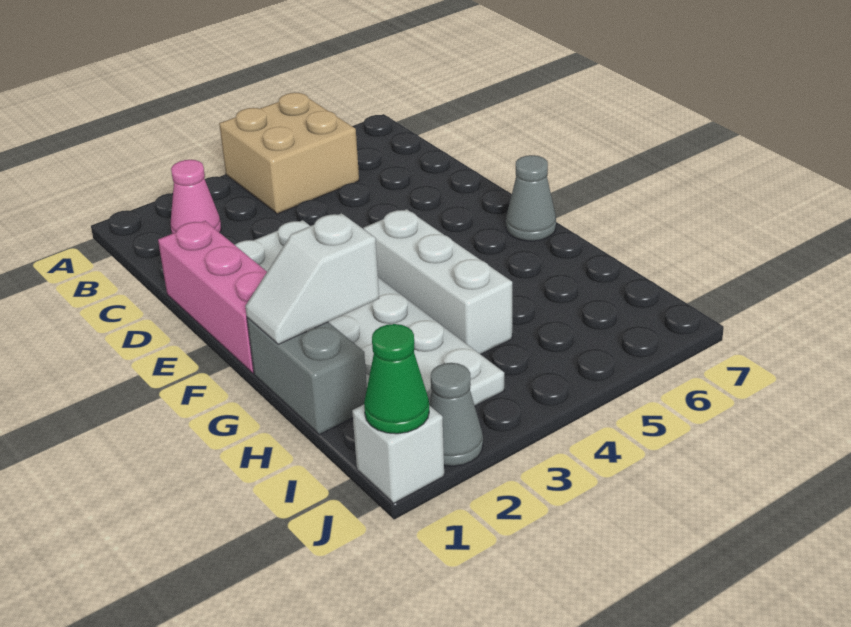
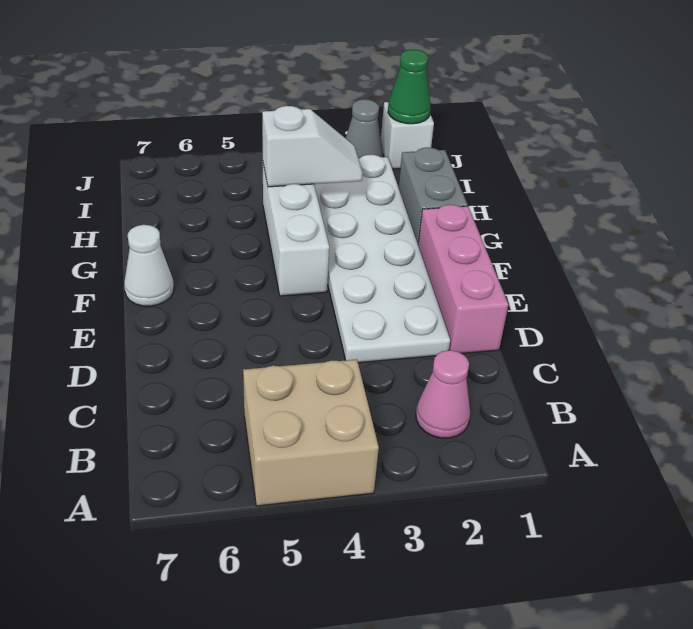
grey 1x1 cone [506,155,556,241] -> white 1x1 cone [124,225,174,306]
white 1x2 slope [245,213,379,344] -> white 1x2 slope moved to [262,106,363,187]

